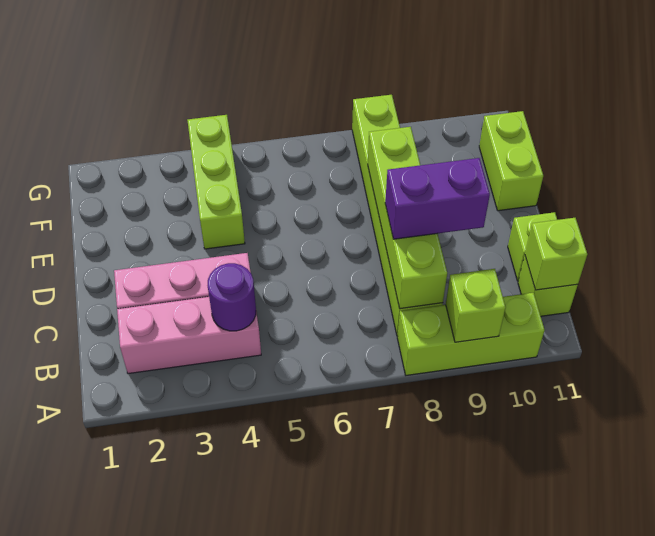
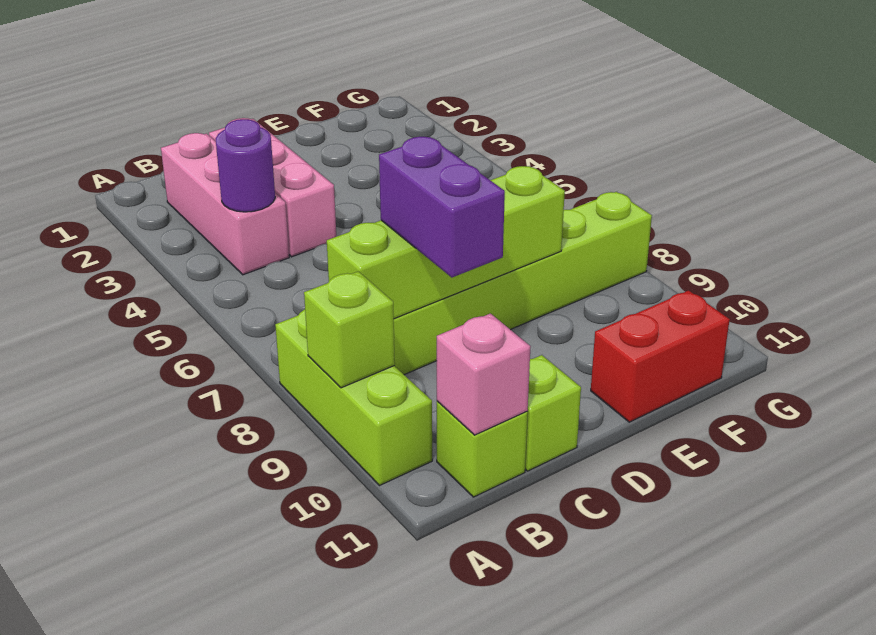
lime 1x1 brick [525,218,587,290] -> pink 1x1 brick [437,314,531,435]
lime 1x3 brick [187,115,245,249] -> none
lime 1x2 brick [479,111,543,211] -> red 1x2 brick [591,290,730,422]

